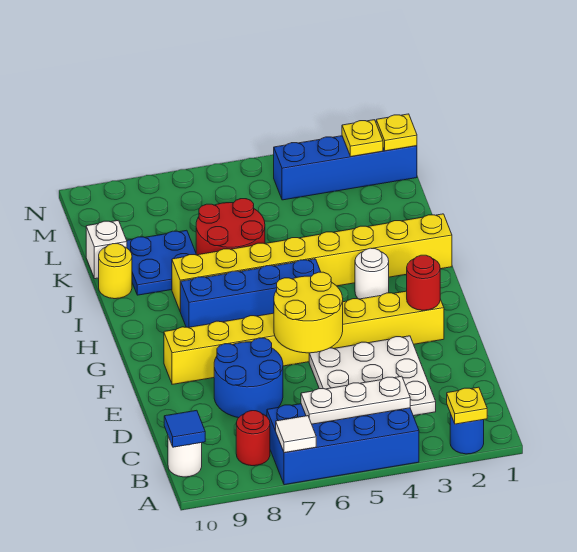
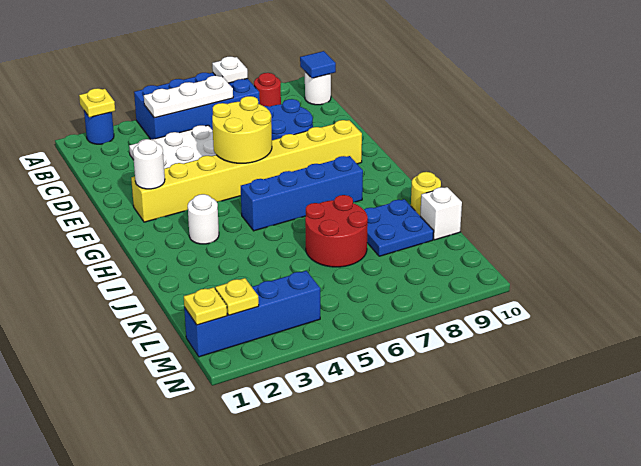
white 1x1 tile [276,416,316,453] -> white 1x1 plate [212,57,248,83]
red 1x1 round brick [407,255,440,310] -> white 1x1 round brick [133,139,165,189]
yellow 1x8 brick [172,214,452,312] -> none

